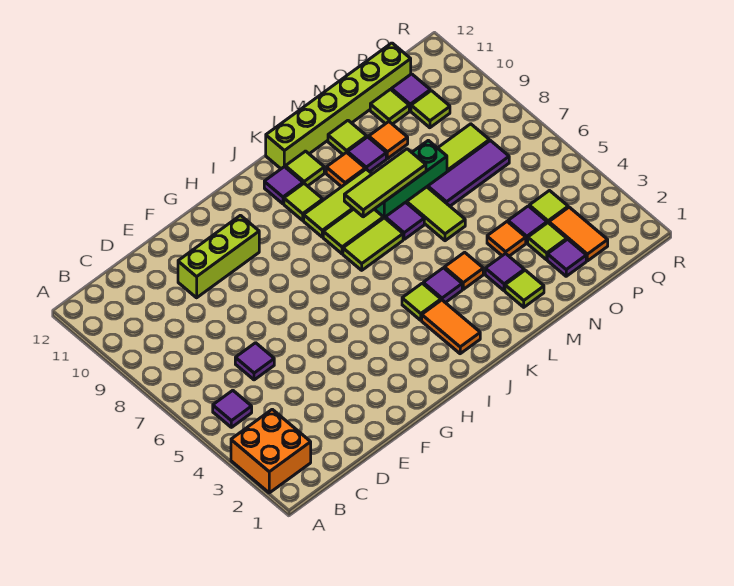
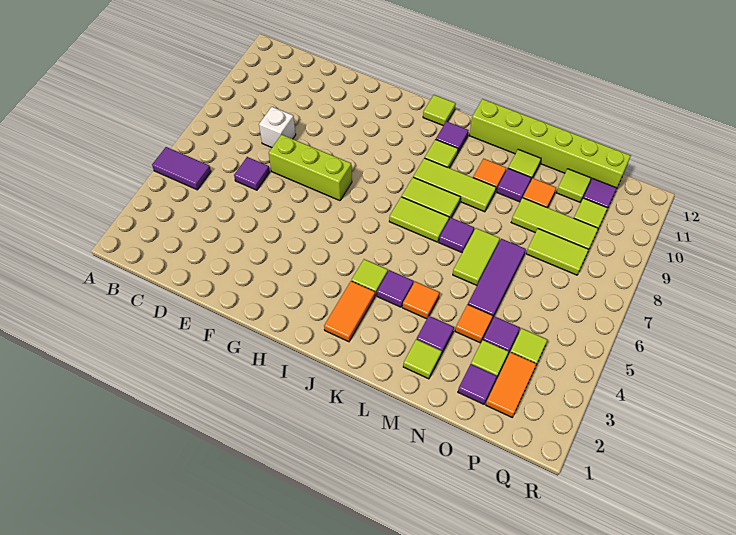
orange 2x2 brick [231,409,311,493] -> none
purple 1x1 tile [213,390,252,427] -> purple 1x2 tile [152,147,211,190]
none -> white 1x1 brick [259,107,296,147]
lime 1x3 brick [178,215,259,298] -> lime 1x3 brick moved to [269,135,352,201]
lime 1x3 tile [344,149,426,217] -> lime 1x3 tile moved to [511,198,598,249]
lime 1x1 tile [285,151,324,186] -> lime 1x1 tile moved to [423,95,456,126]
green 1x3 brick [375,140,447,218] -> none
purple 1x3 tile [428,141,509,206] -> purple 1x3 tile turned to [468,239,526,318]

